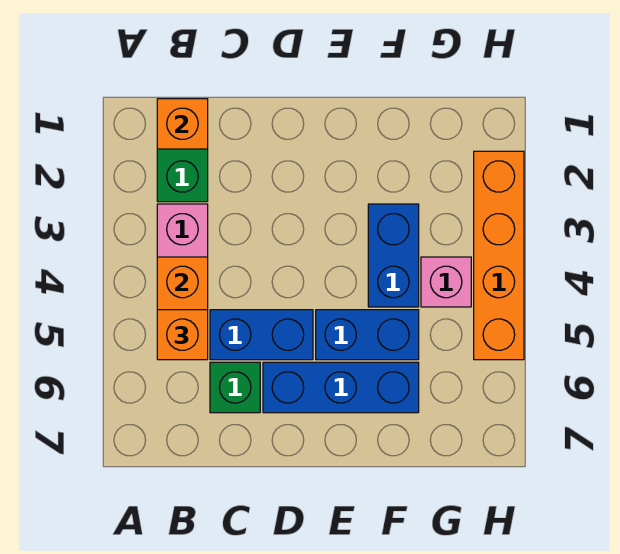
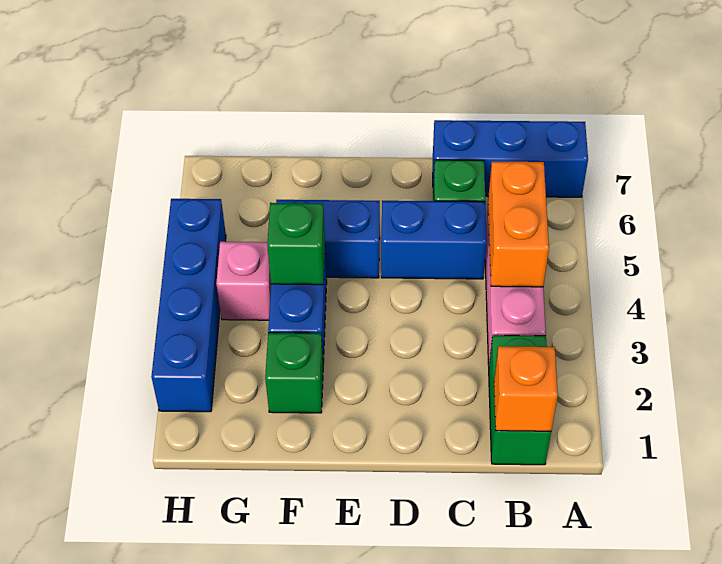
orange 1x1 brick [157,310,208,360] -> none
blue 1x3 brick [263,362,419,413] -> blue 1x3 brick moved to [433,120,588,197]
none -> green 1x1 brick [265,333,323,413]
none -> green 1x1 brick [267,203,325,285]
orange 1x4 brick [474,151,524,360] -> blue 1x4 brick [151,199,226,412]

